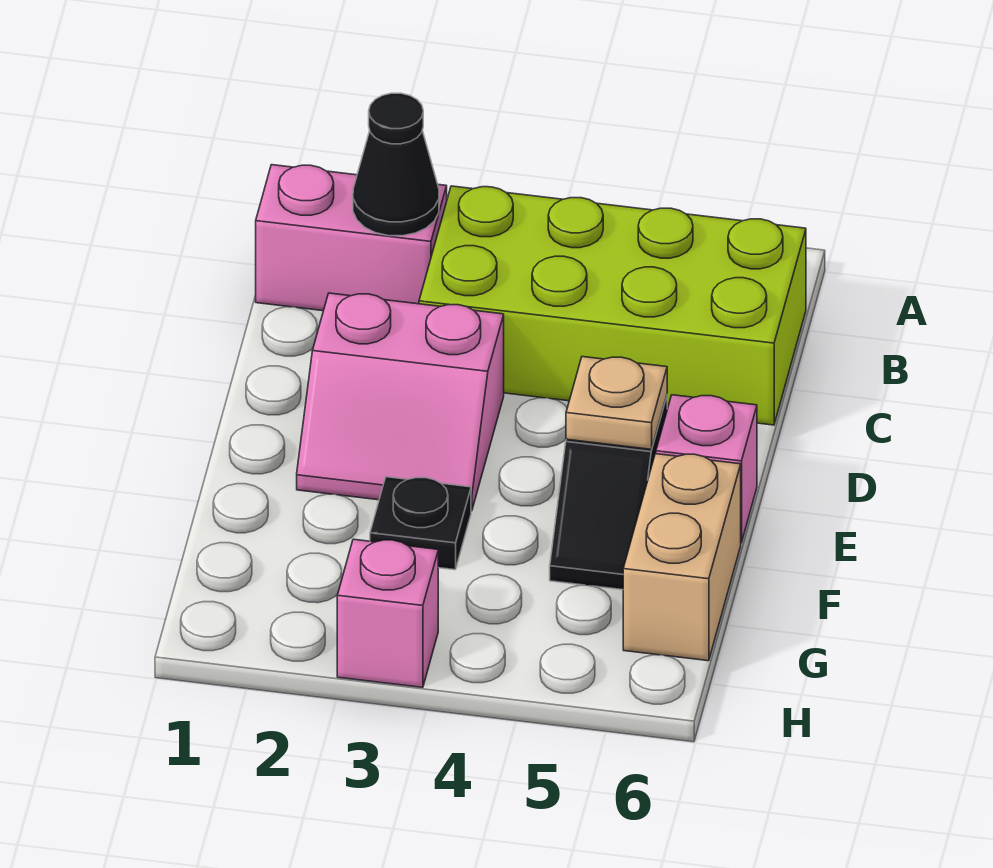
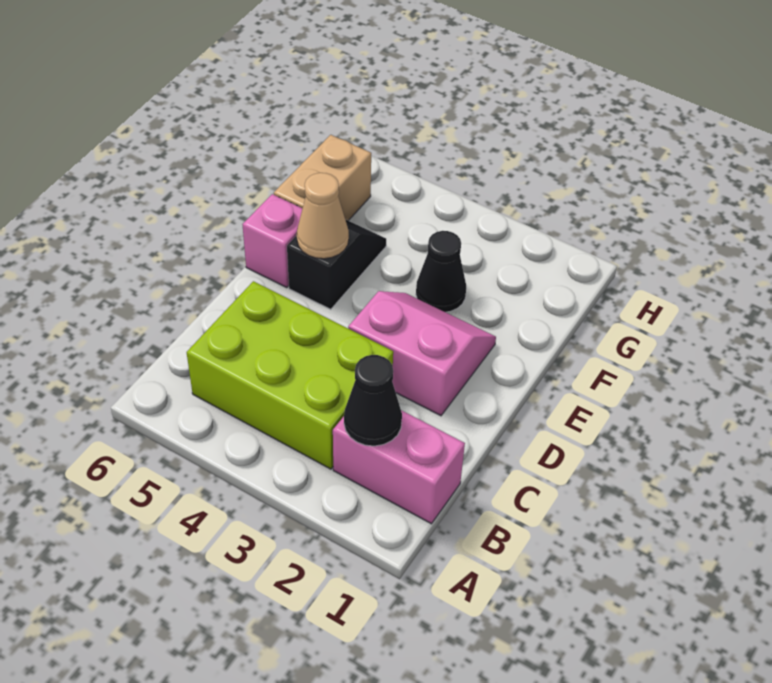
lime 2x4 brick [419,186,806,425] -> lime 2x3 brick [187,281,393,469]
tan 1x1 plate [566,357,667,449] -> tan 1x1 cone [297,173,349,259]
black 1x1 plate [370,477,471,570] -> black 1x1 cone [416,231,466,312]
pink 1x1 brick [337,539,438,687] -> none

